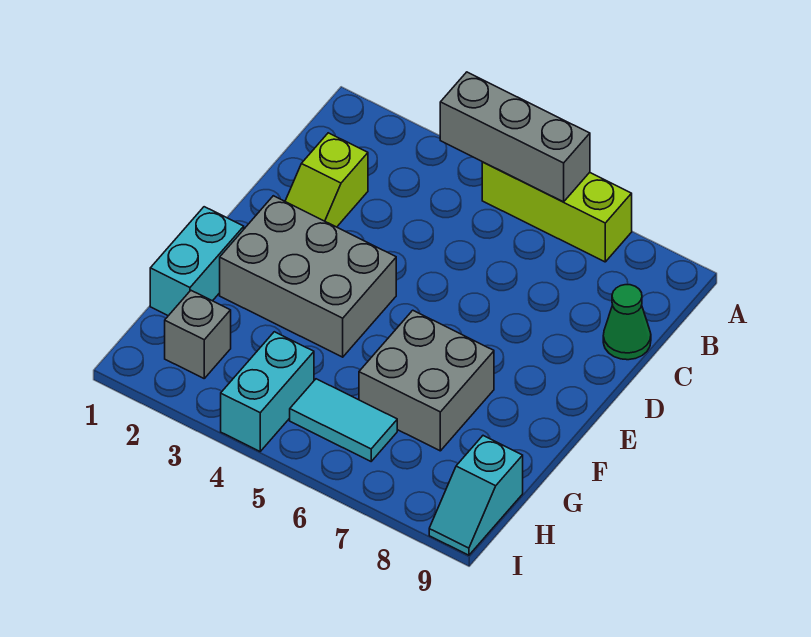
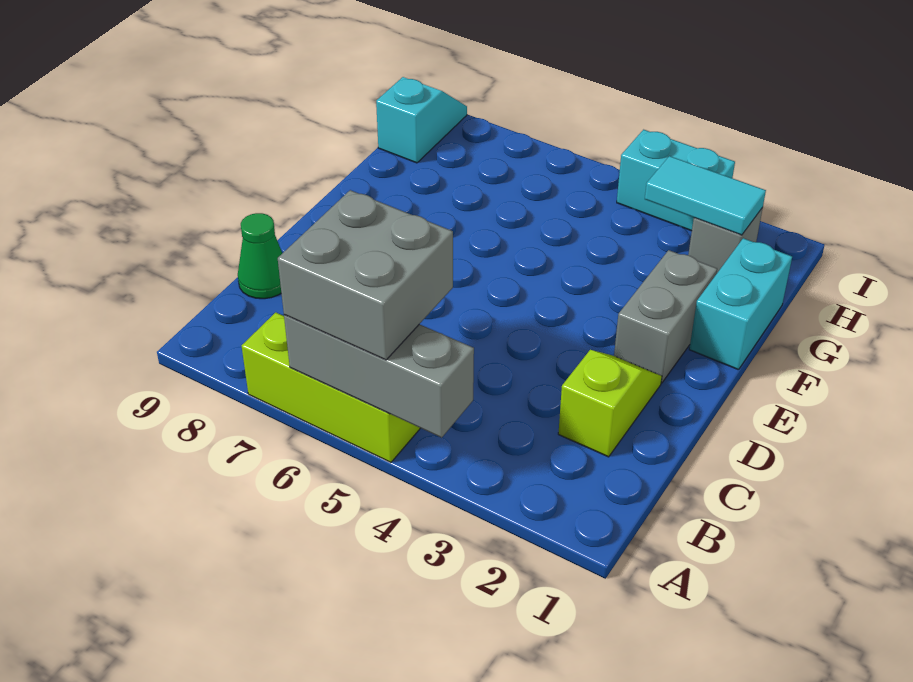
grey 2x3 brick [220,196,396,357] -> grey 1x2 brick [614,250,717,383]
grey 2x2 brick [359,310,494,451] -> grey 2x2 brick moved to [278,190,453,360]
cyan 1x2 brick [221,332,314,451] -> cyan 1x2 brick turned to [617,130,735,231]
cyan 1x2 tile [290,379,397,461] -> cyan 1x2 tile moved to [645,156,766,235]

